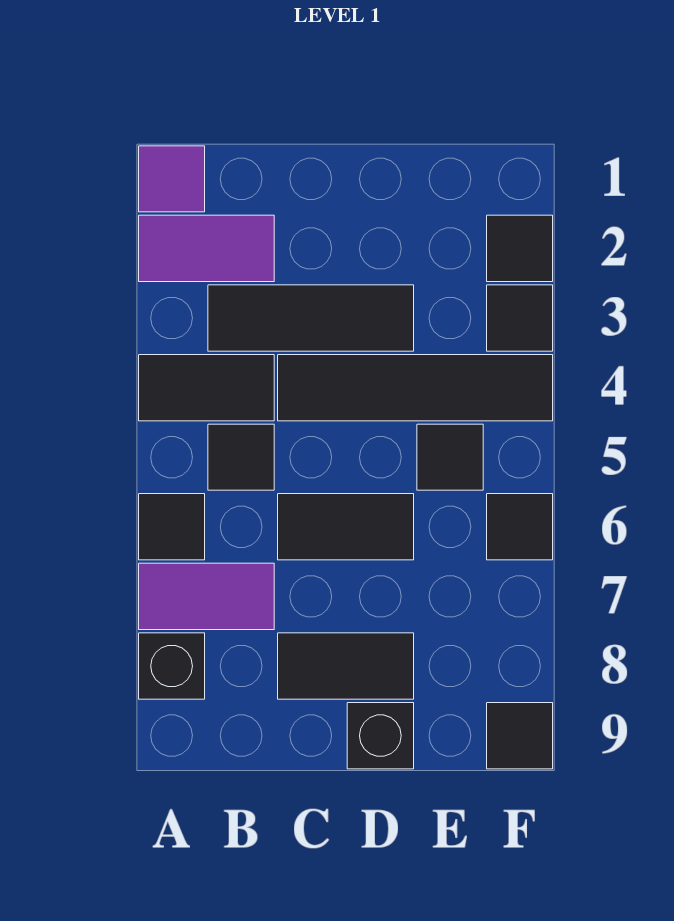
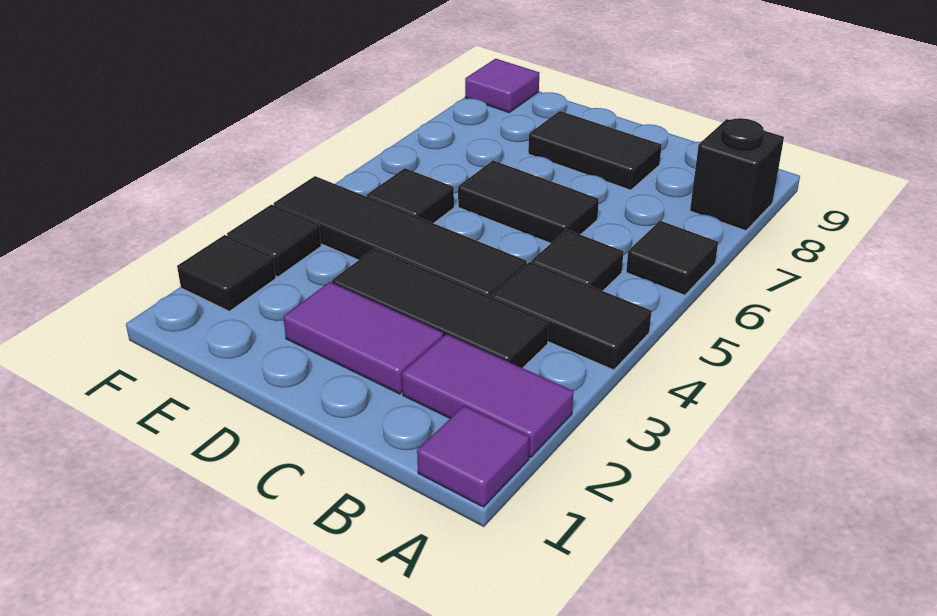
purple 1x2 tile [139,563,274,630] -> purple 1x2 tile moved to [283,282,443,394]
black 1x1 brick [347,703,414,769] -> none
black 1x1 tile [487,494,553,560] -> none
black 1x1 tile [487,703,553,769] -> purple 1x1 tile [465,59,539,112]

